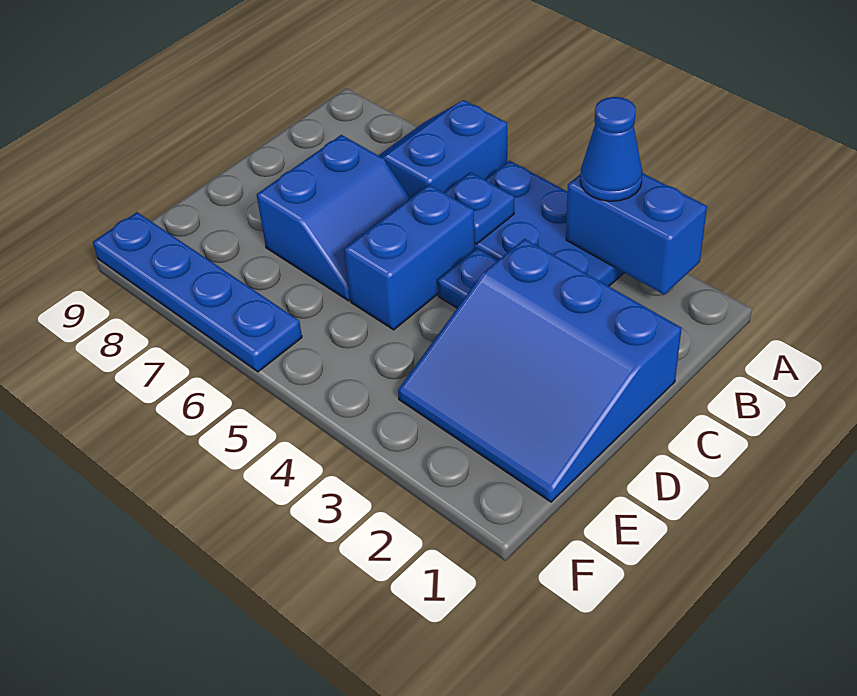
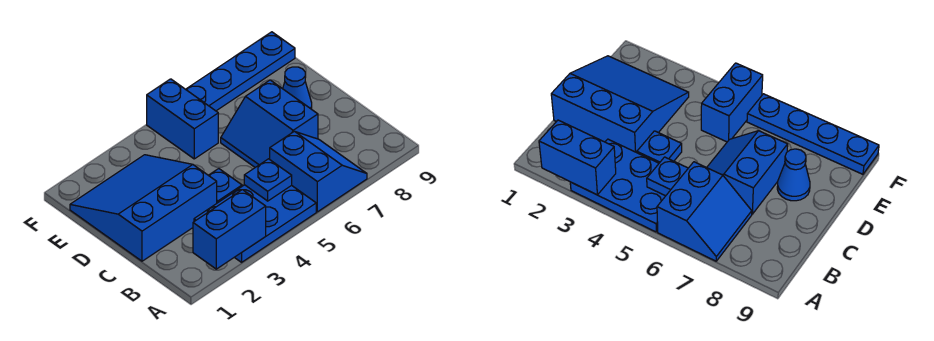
blue 1x1 cone [580,97,642,201] -> blue 1x1 cone moved to [283,67,312,109]
blue 1x2 brick [344,185,475,330] -> blue 1x2 brick moved to [147,79,218,159]

